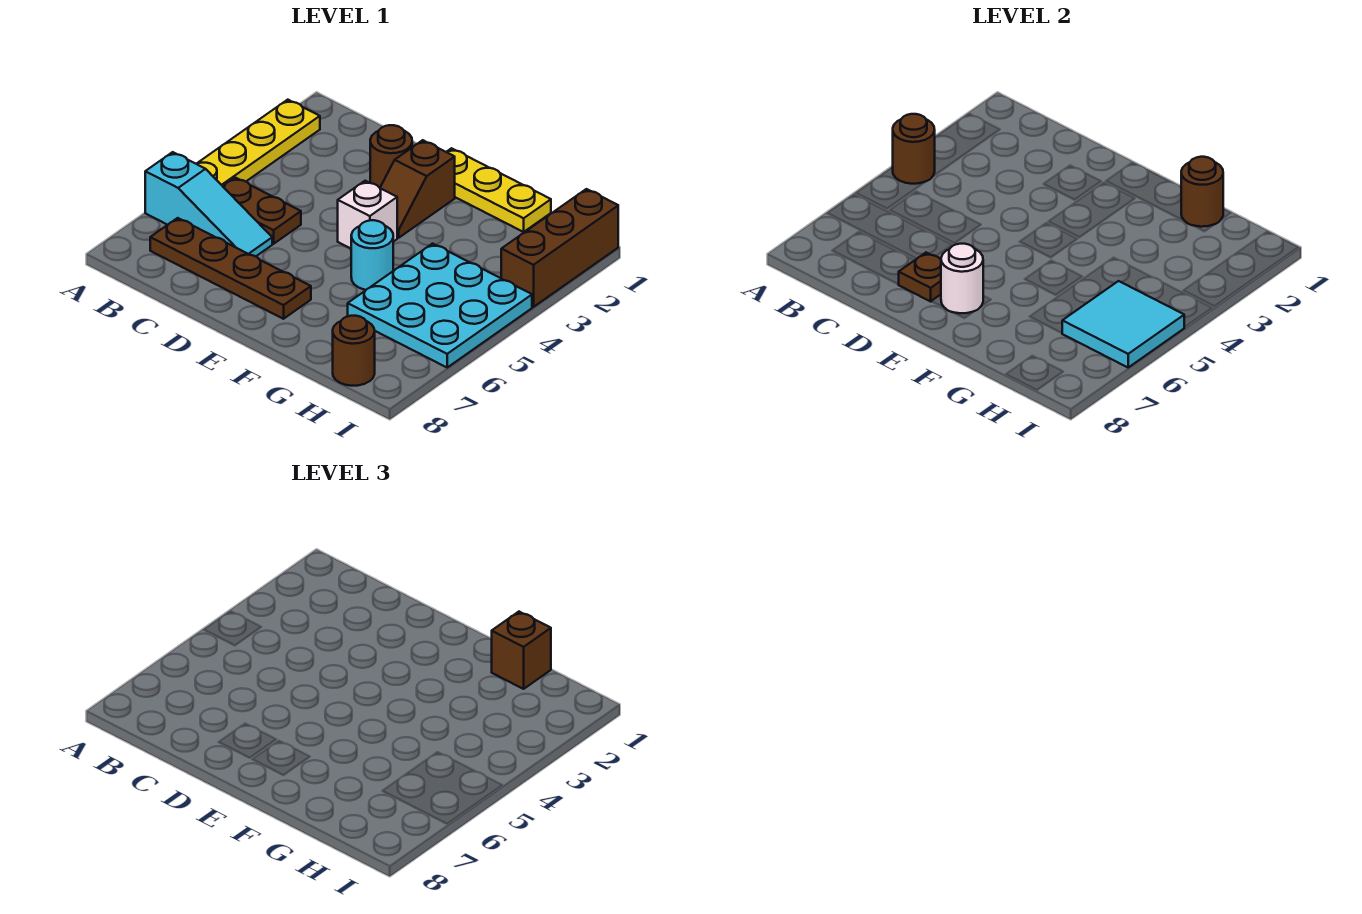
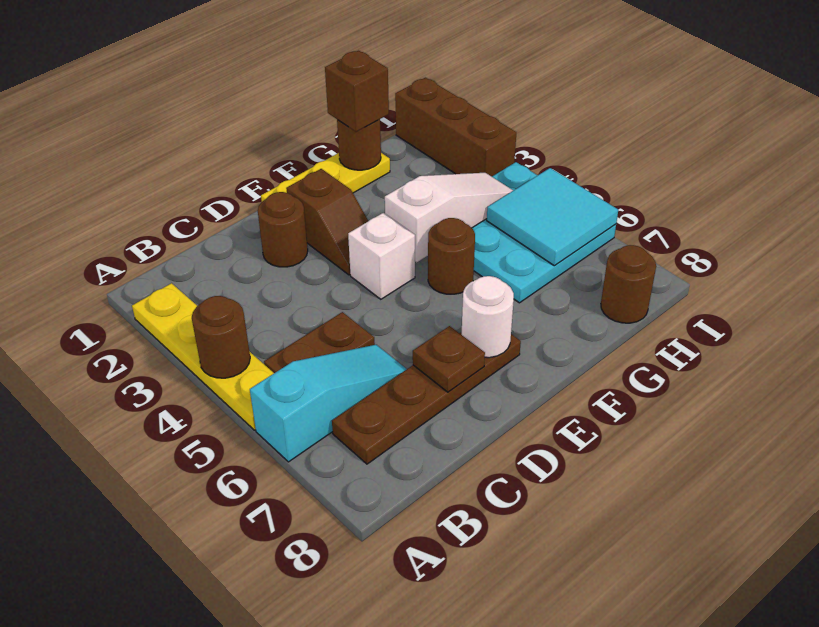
none -> white 1x3 slope [385,173,513,262]
cyan 1x1 round brick [351,220,393,290] -> brown 1x1 round brick [428,218,475,294]

